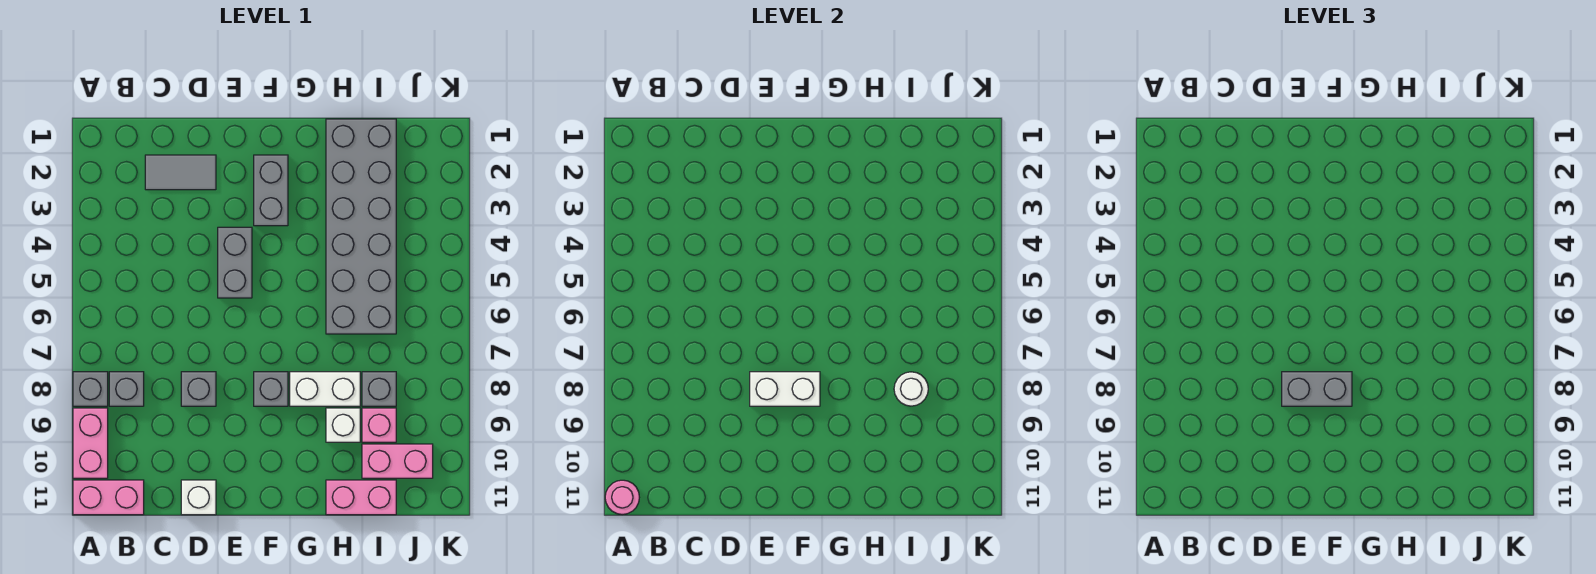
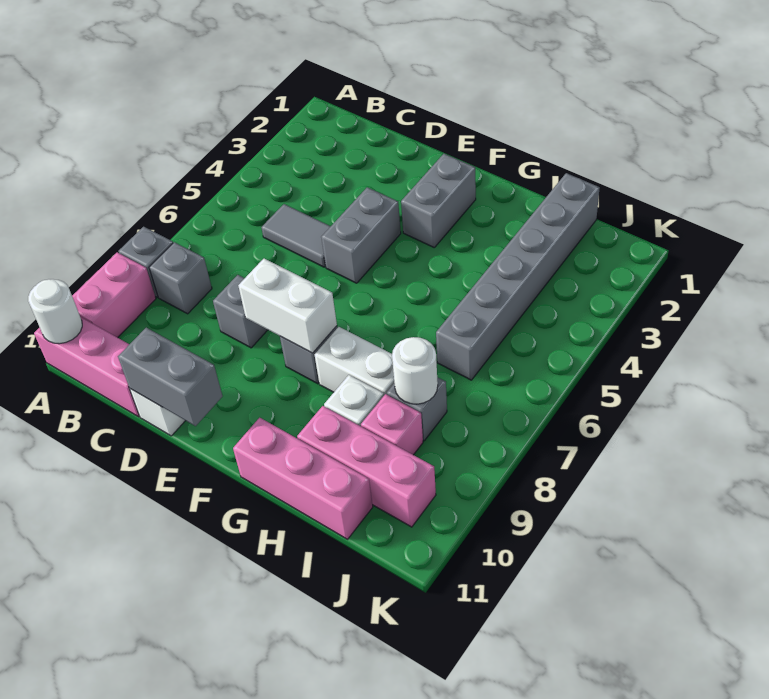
pink 1x2 brick [73,480,144,515] -> pink 1x3 brick [34,317,139,417]
pink 1x1 round brick [605,480,639,515] -> white 1x1 round brick [28,279,82,344]
grey 1x2 tile [145,155,216,190] -> grey 1x2 tile moved to [261,204,331,267]
grey 1x2 brick [1282,372,1352,406] -> grey 1x2 brick moved to [118,328,223,426]
grey 2x6 brick [326,119,396,334] -> grey 1x6 brick [436,173,600,380]
pink 1x2 brick [326,480,396,515] -> pink 1x3 brick [233,418,373,539]
pink 1x2 brick [362,444,433,478] -> pink 1x3 brick [297,406,436,527]

